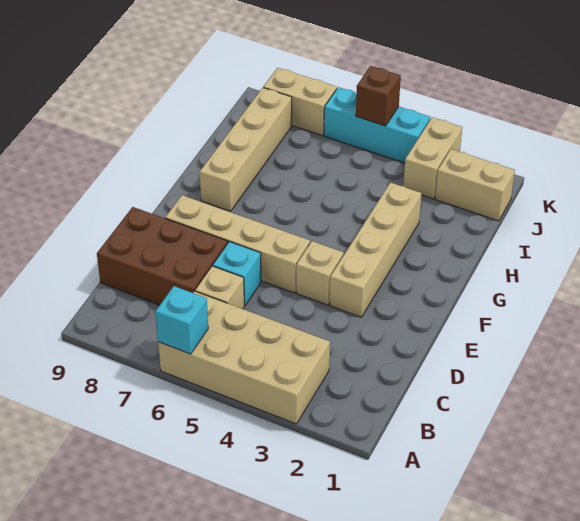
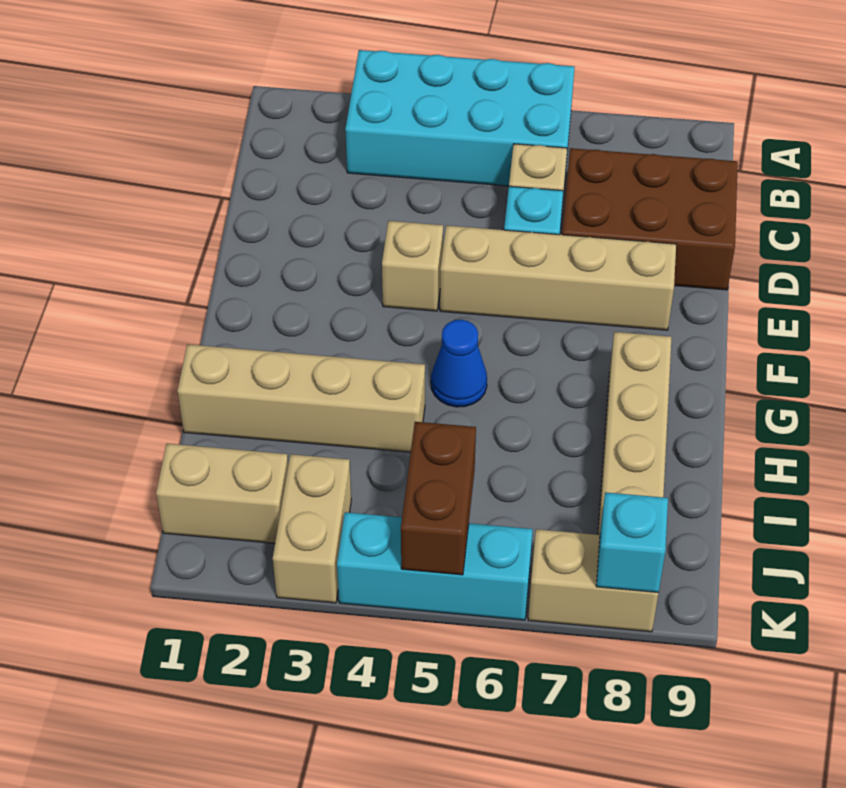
tan 2x4 brick [158,291,330,424] -> cyan 2x4 brick [345,50,575,186]
cyan 1x1 brick [156,286,208,354] -> cyan 1x1 brick moved to [596,492,668,593]
tan 1x4 brick [330,183,422,317] -> tan 1x4 brick turned to [177,344,425,452]
none -> blue 1x1 cone [431,320,487,407]
brown 1x1 brick [356,66,401,126] -> brown 1x2 brick [401,422,476,575]

